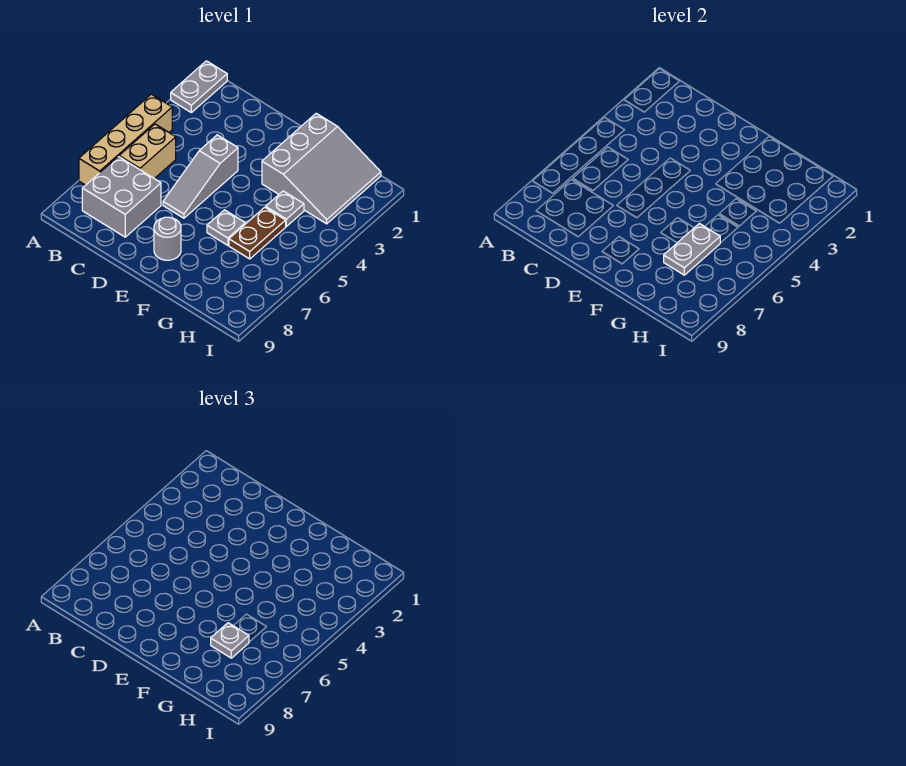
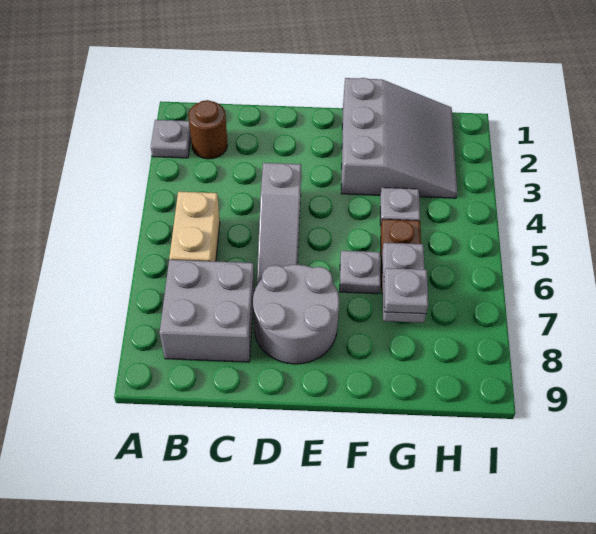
grey 1x2 plate [171,61,227,112] -> grey 1x1 plate [151,120,191,158]
tan 1x4 brick [79,94,172,185] -> none
none -> brown 1x1 round brick [188,100,228,159]
grey 1x1 round brick [154,217,181,260] -> grey 2x2 round brick [253,265,339,364]

